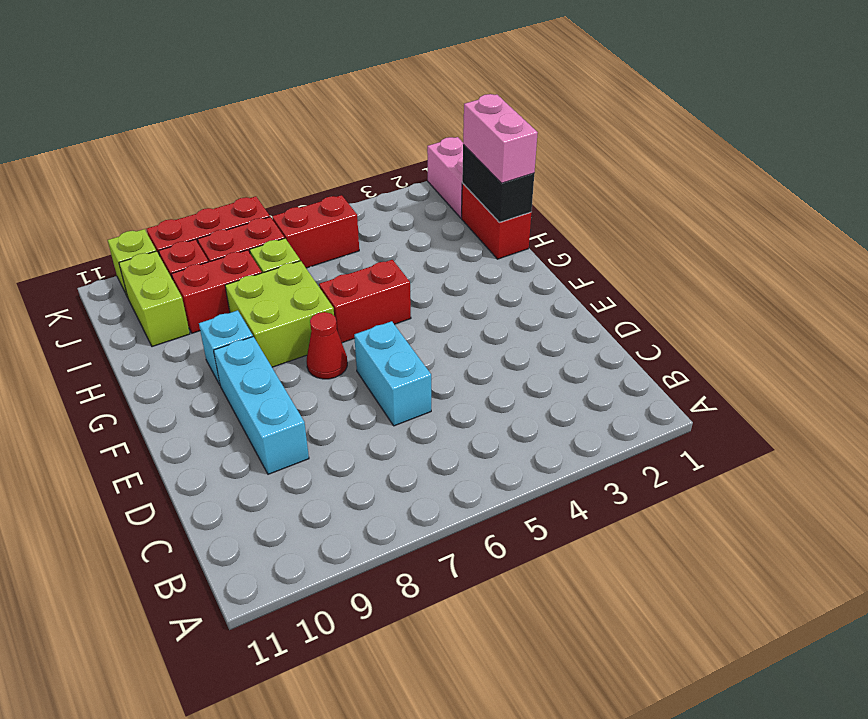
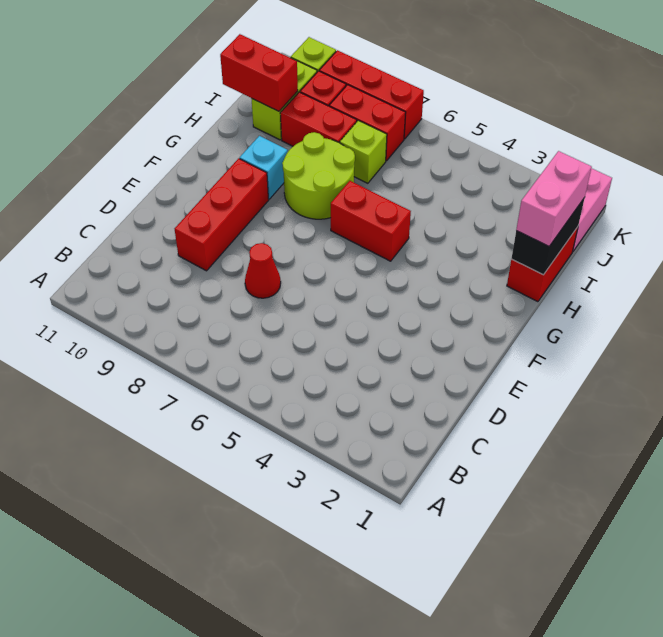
cyan 1x2 brick [354,321,431,426] -> none
cyan 1x3 brick [214,337,309,474] -> red 1x3 brick [175,158,269,271]
red 1x1 cone [306,312,347,379] -> red 1x1 cone moved to [245,243,281,298]
lime 2x2 brick [225,261,334,367] -> lime 2x2 round brick [282,132,355,219]
red 1x2 brick [272,195,359,268] -> red 1x2 brick moved to [220,34,298,111]

